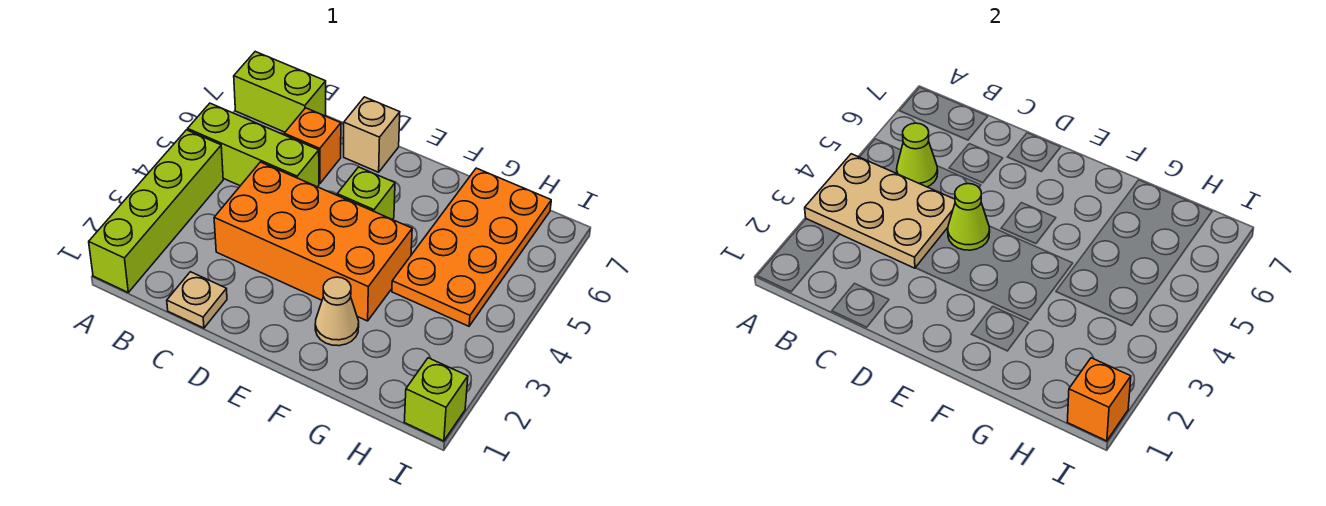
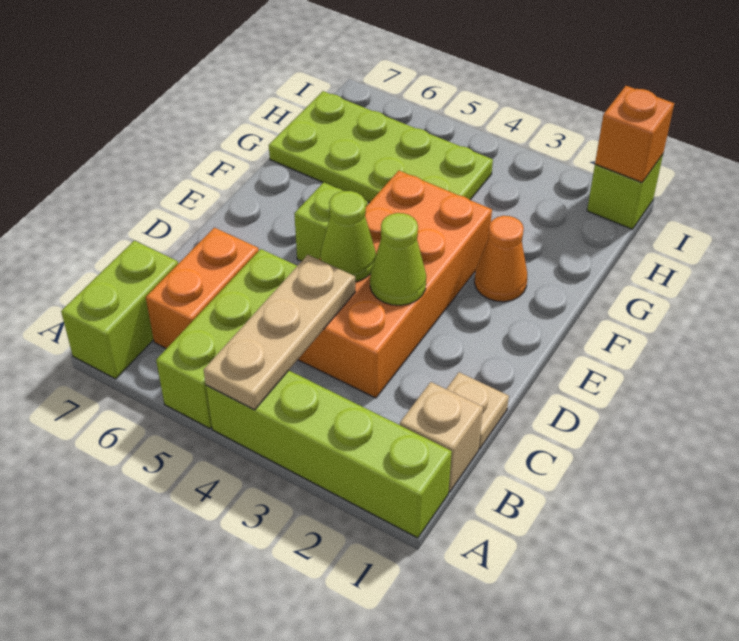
tan 2x3 plate [805,154,955,268] -> tan 1x3 plate [204,255,355,410]
lime 1x1 cone [897,123,938,187] -> lime 1x1 cone moved to [370,213,426,305]
orange 1x1 brick [284,108,341,183] -> orange 1x2 brick [146,228,259,349]
tan 1x1 brick [344,97,400,172] -> tan 1x1 brick moved to [400,382,483,492]
tan 1x1 cone [315,277,359,346] -> orange 1x1 cone [475,216,527,302]
orange 2x4 plate [392,168,551,326] -> lime 2x4 plate [269,91,493,202]

